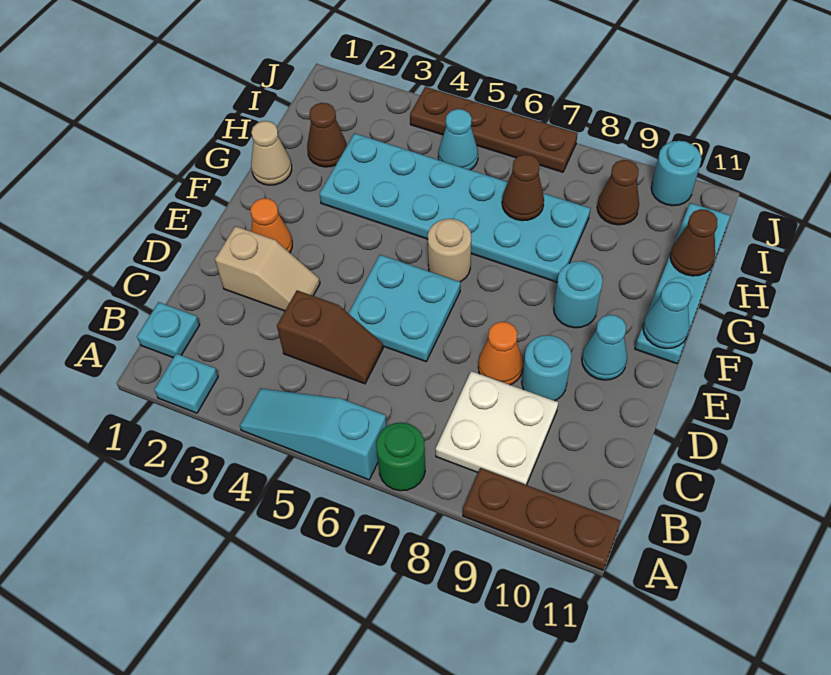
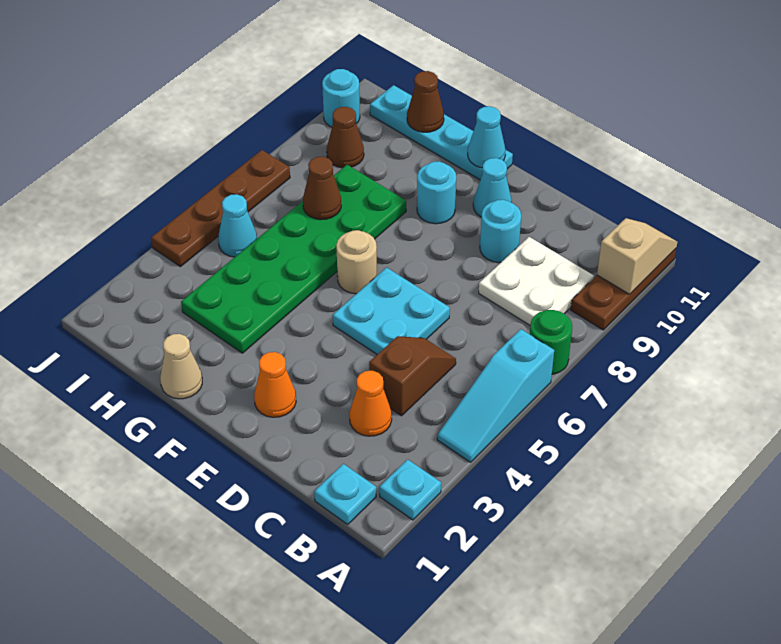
tan 1x2 slope [215,226,320,311] -> tan 1x2 slope moved to [597,218,677,294]
orange 1x1 cone [478,322,523,385] -> orange 1x1 cone moved to [349,371,392,436]
cyan 2x6 plate [319,133,590,282] -> green 2x6 plate [181,165,406,353]
brown 1x1 cone [307,103,347,167] -> none

